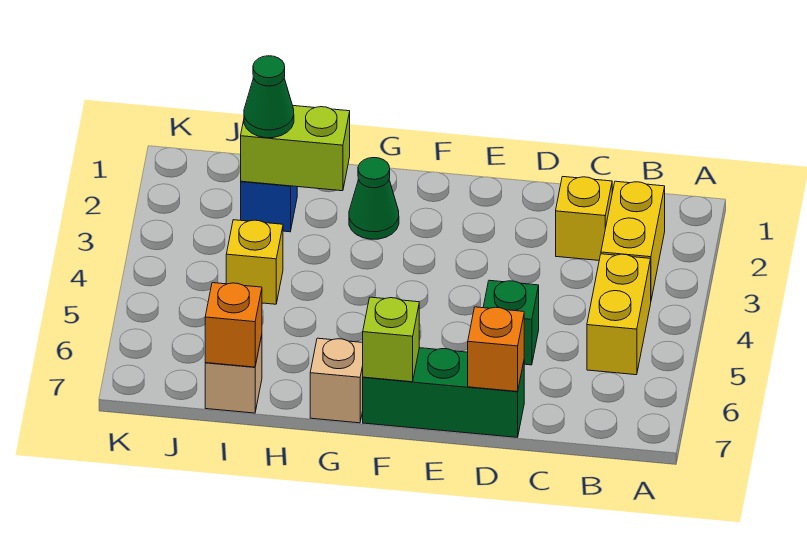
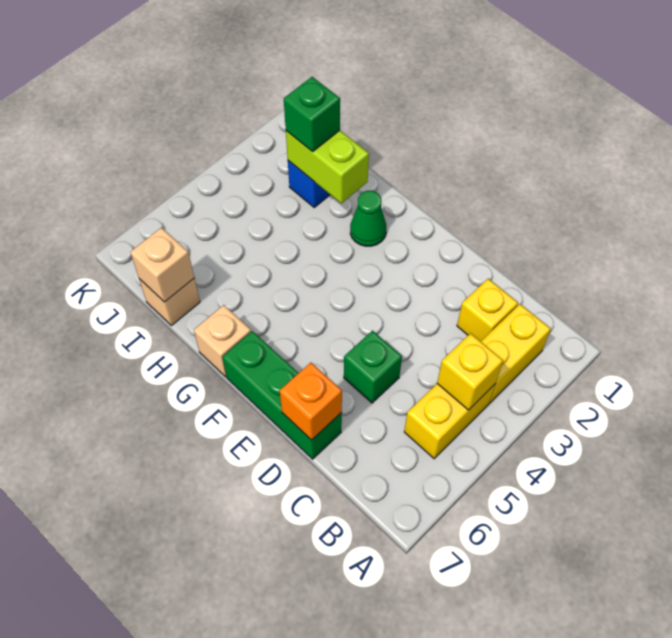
lime 1x1 brick [363,297,419,382] -> none
green 1x1 cone [244,56,294,138] -> green 1x1 brick [284,77,340,152]
yellow 1x1 brick [226,220,283,304] -> yellow 1x1 brick moved to [437,333,503,410]
orange 1x1 brick [205,283,262,367] -> tan 1x1 brick [130,228,194,302]

